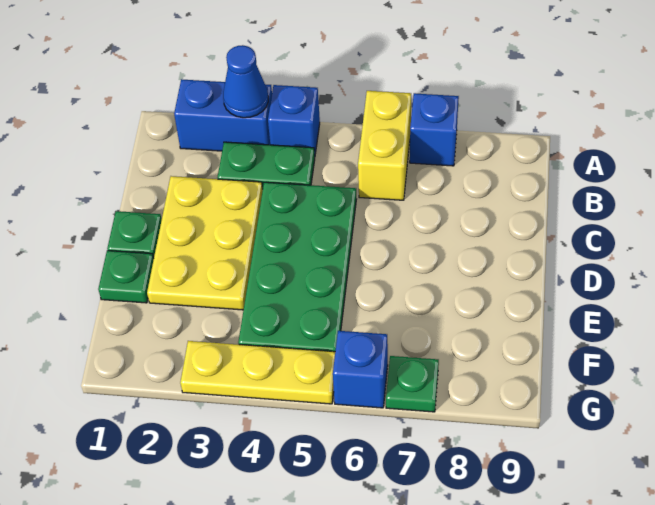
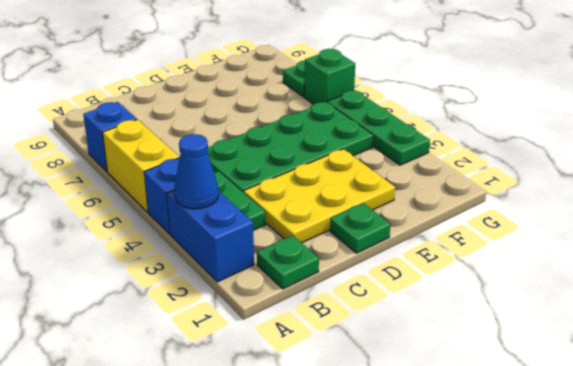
yellow 1x2 brick [358,91,411,200] -> yellow 1x2 brick turned to [102,119,179,212]
green 1x1 plate [98,251,154,303] -> green 1x1 plate moved to [257,235,319,289]
yellow 1x3 plate [180,341,335,404] -> green 1x3 plate [327,90,430,165]
blue 1x1 brick [333,331,388,408] -> green 1x1 brick [304,49,355,104]

